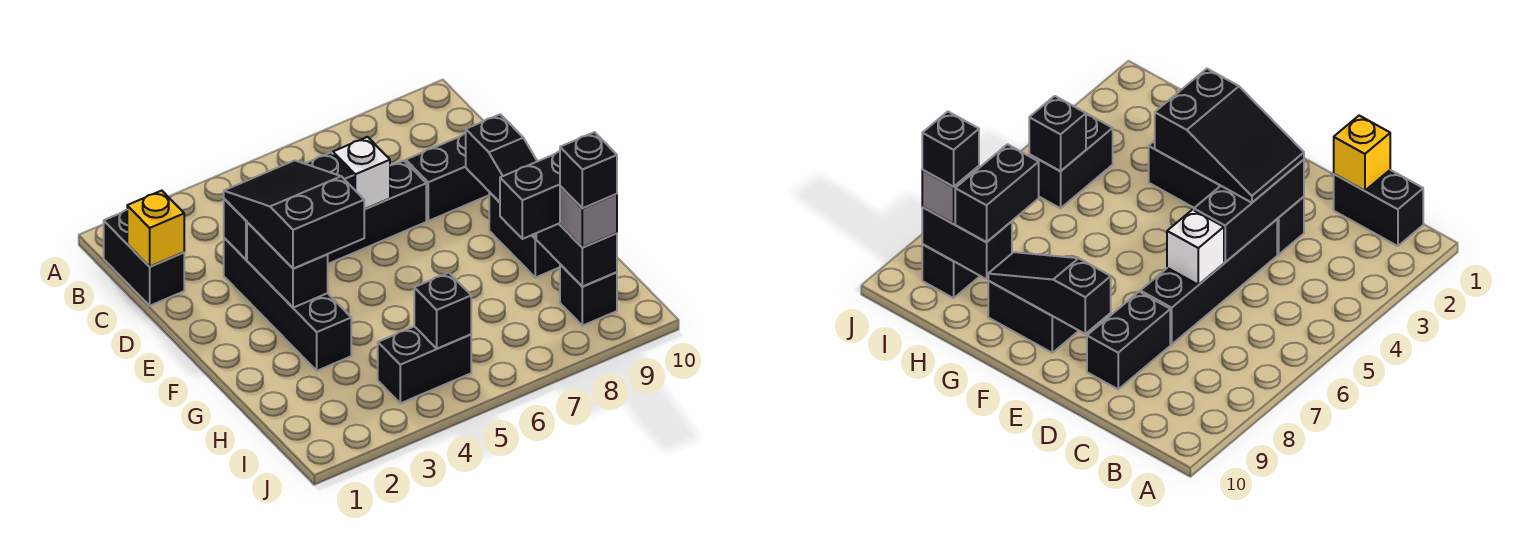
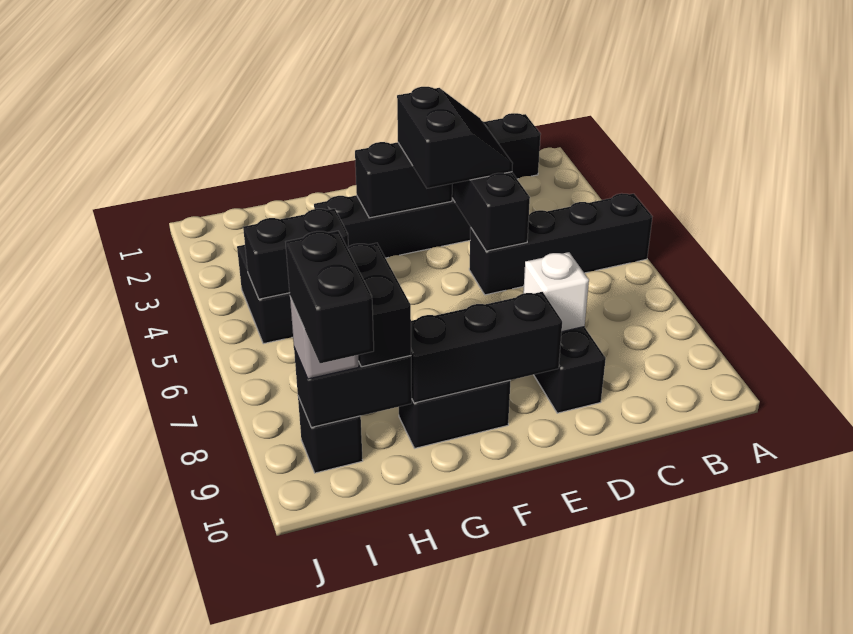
yellow 1x1 brick [127,191,184,267] -> none
black 2x3 slope [224,160,364,269] -> black 2x2 slope [397,87,513,188]
black 1x4 brick [328,161,426,264] -> black 1x4 brick turned to [469,193,652,295]
white 1x1 brick [333,137,390,209] -> white 1x1 brick moved to [523,252,589,332]
black 1x3 slope [466,114,537,239] -> black 1x3 brick [411,292,562,403]
black 1x1 brick [414,273,471,349] -> black 1x2 brick [243,209,348,299]
black 1x1 brick [560,132,617,208] -> black 1x2 brick [286,231,374,363]

